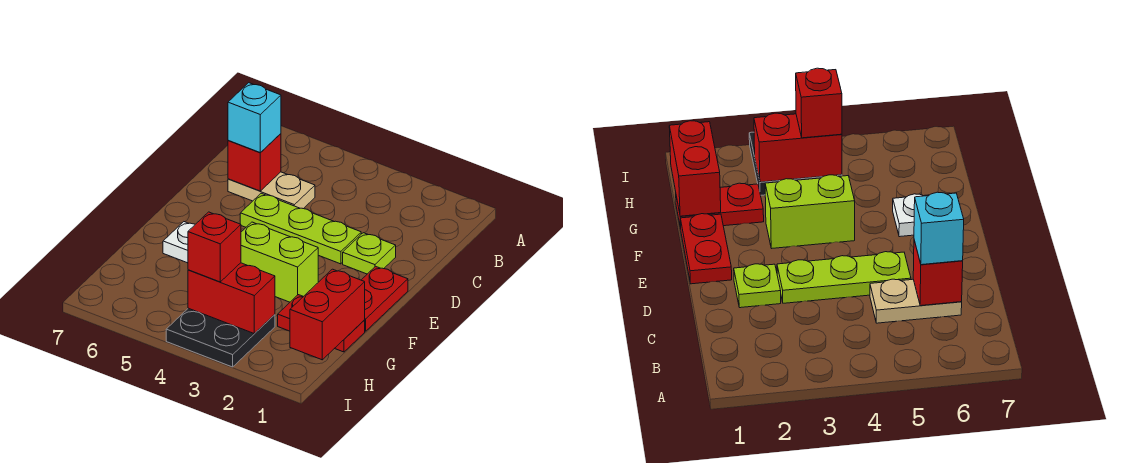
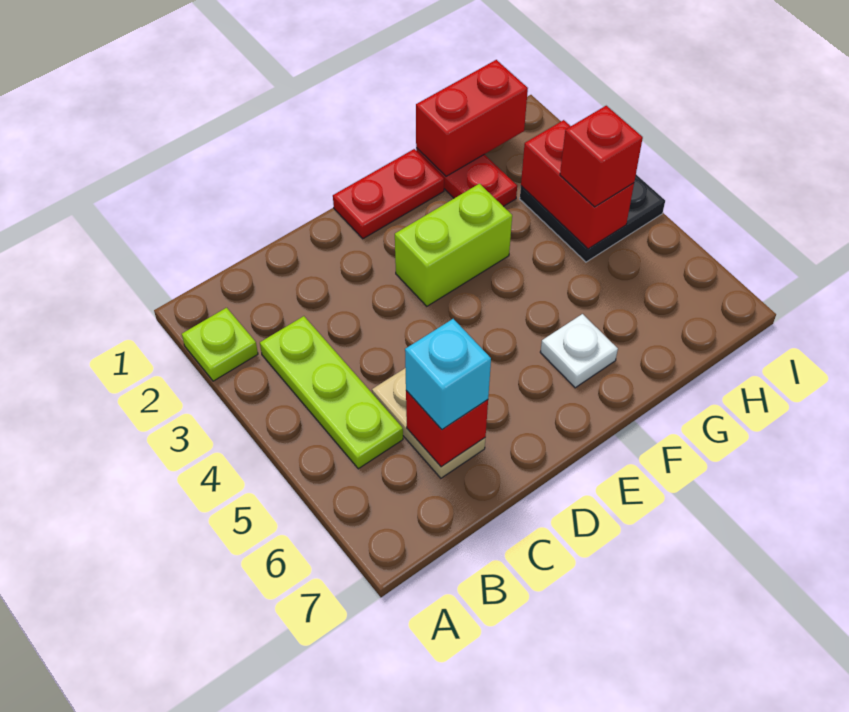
lime 1x1 plate [343,233,396,274] -> lime 1x1 plate moved to [182,308,258,381]
lime 1x3 plate [240,193,361,264] -> lime 1x3 plate moved to [260,316,403,469]
lime 1x2 brick [241,222,318,302] -> lime 1x2 brick turned to [395,184,512,306]

